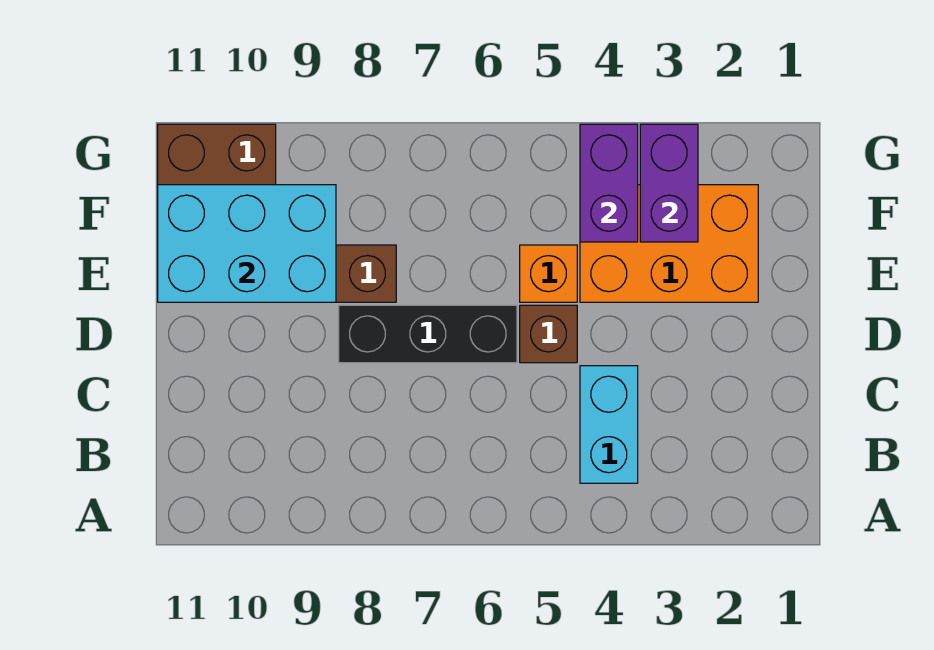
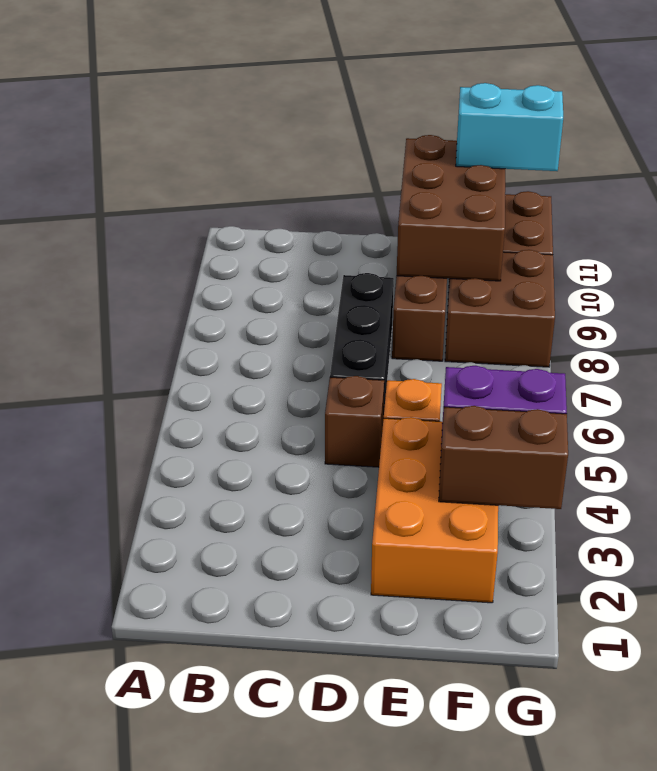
cyan 1x2 brick [580,366,638,483] -> cyan 1x2 brick moved to [456,83,563,171]
cyan 2x3 brick [158,185,336,302] -> brown 2x3 brick [397,135,505,281]
purple 1x2 brick [640,124,698,242] -> brown 1x2 brick [439,406,568,509]
none -> brown 2x2 brick [445,250,555,367]

